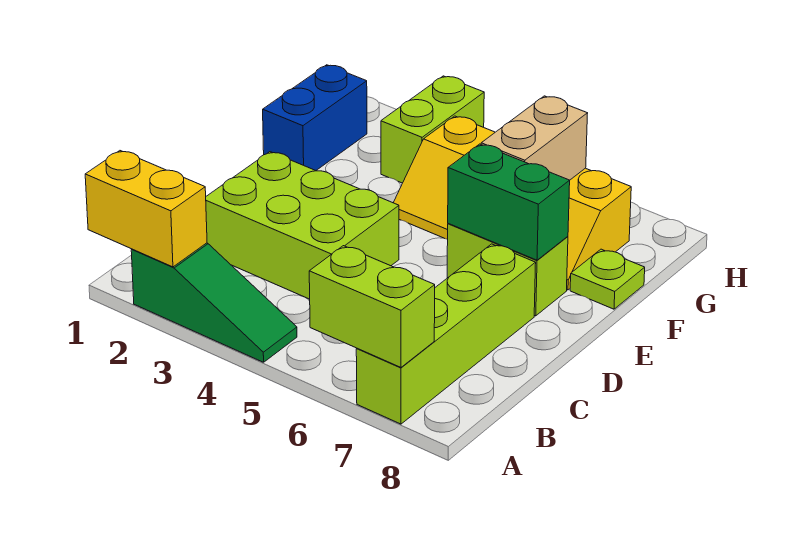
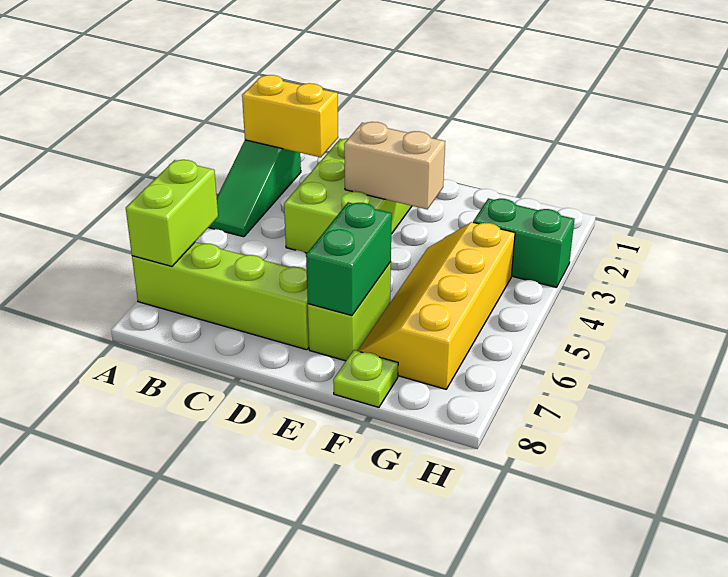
yellow 1x2 brick [85,151,207,267] -> yellow 1x2 brick turned to [242,75,338,158]
blue 1x2 brick [263,65,367,170] -> none
tan 1x2 brick [481,96,588,180] -> tan 1x2 brick moved to [344,122,445,209]
lime 1x2 brick [381,76,484,183] -> green 1x2 brick [473,198,574,287]

